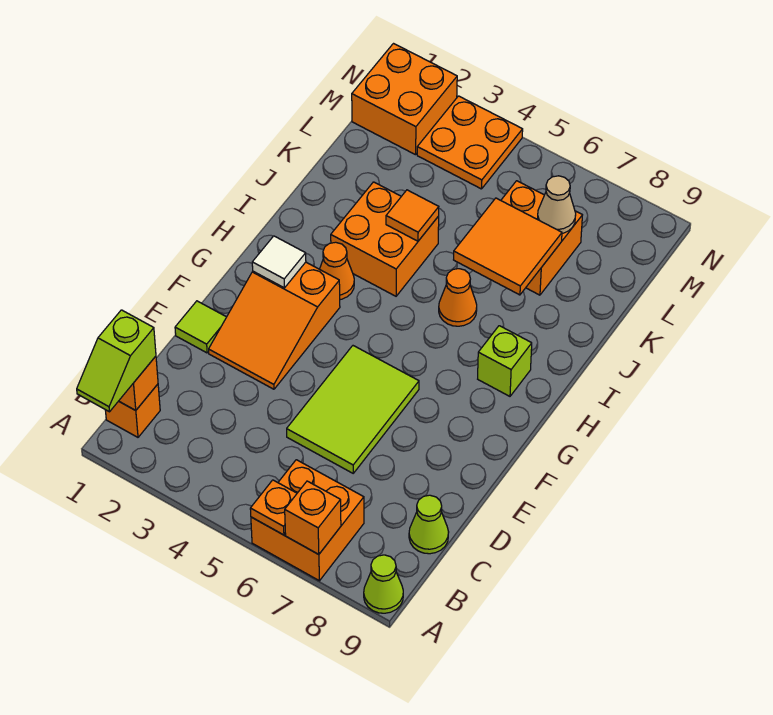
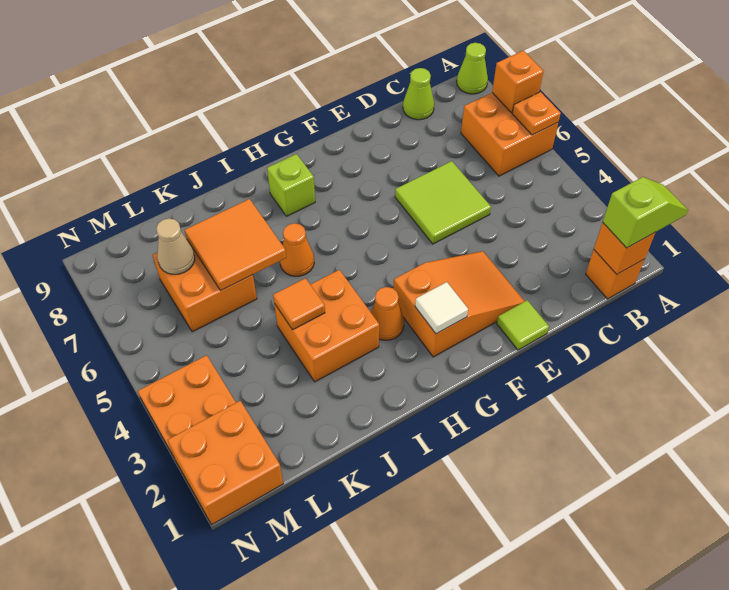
lime 2x3 tile [287,346,419,473] -> lime 2x2 tile [395,161,491,244]

